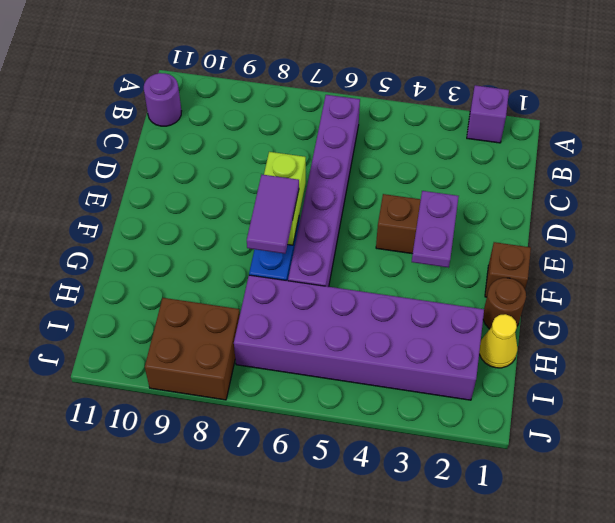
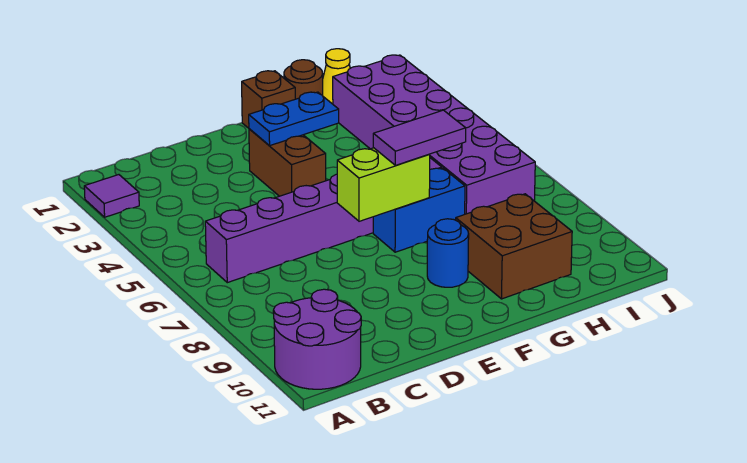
purple 1x1 brick [467,85,509,143] -> purple 1x1 tile [84,175,139,217]
purple 1x1 round brick [144,73,181,126] -> purple 2x2 round brick [273,289,361,389]
purple 1x2 plate [412,191,459,268] -> blue 1x2 plate [249,92,339,145]
none -> blue 1x1 round brick [427,219,469,287]
brown 2x2 brick [145,298,240,400] -> brown 2x2 brick moved to [456,194,572,299]

